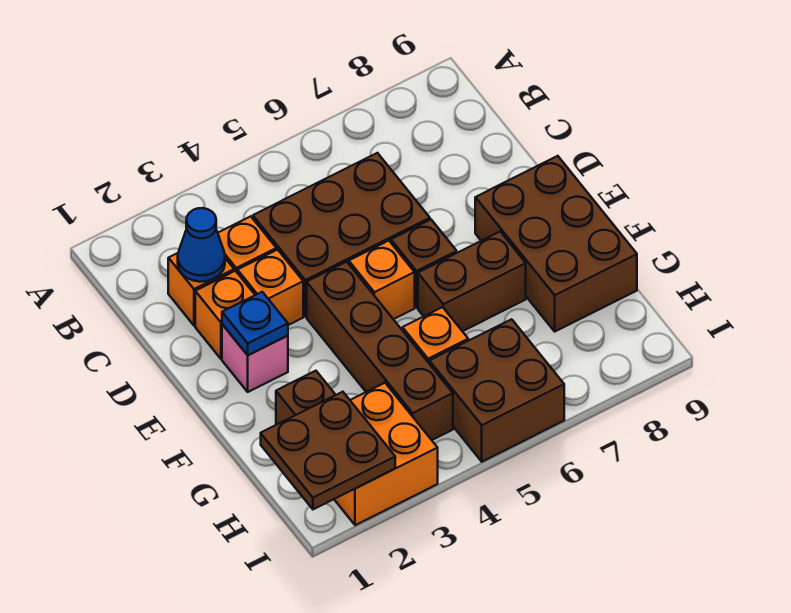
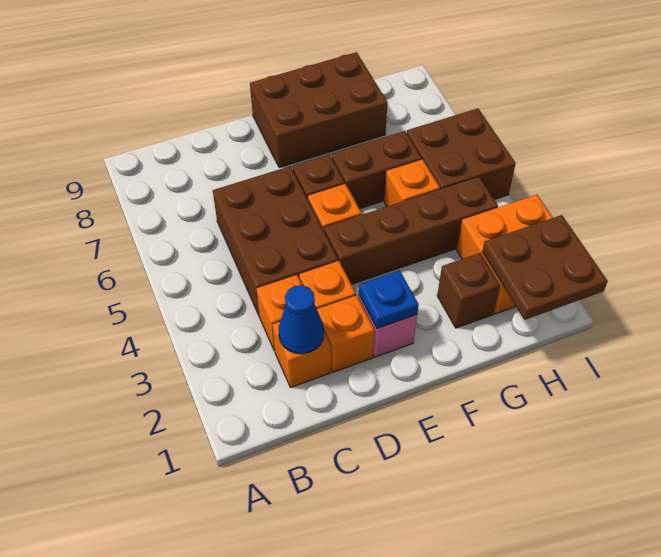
brown 1x2 brick [418,232,526,331] -> brown 1x2 brick turned to [331,131,422,209]

